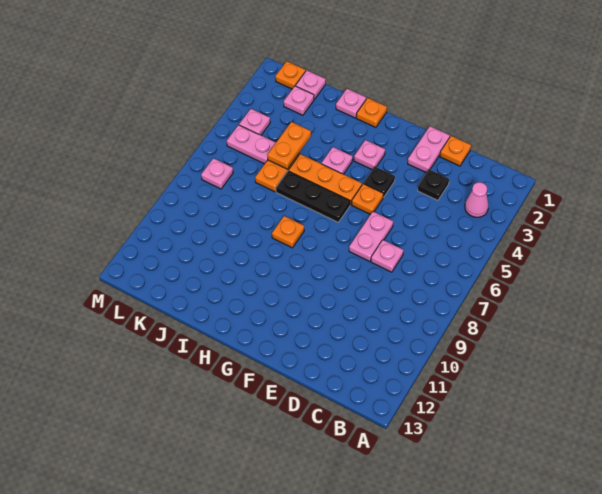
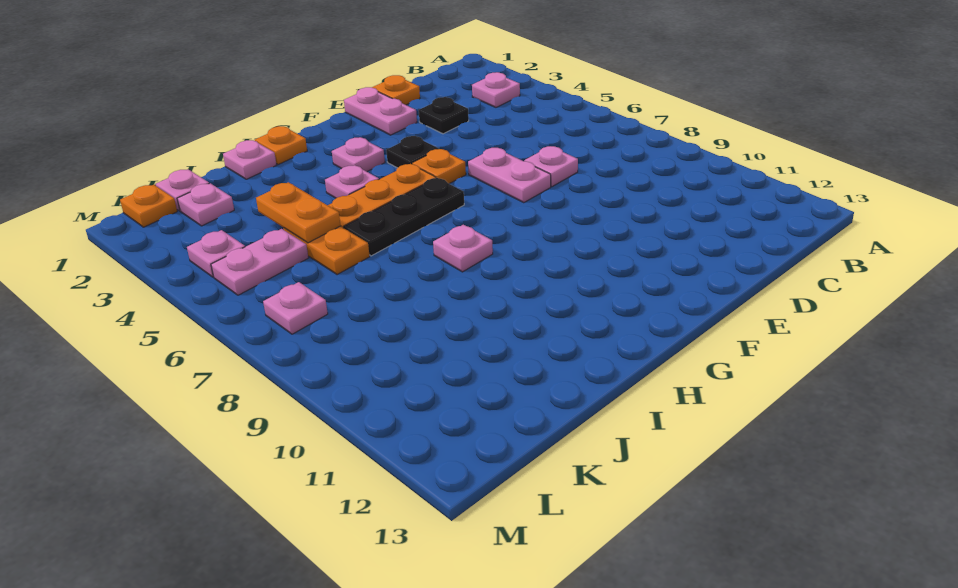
pink 1x1 cone [465,182,488,217] -> pink 1x1 plate [472,72,520,107]
orange 1x1 plate [272,216,304,248] -> pink 1x1 plate [433,225,493,272]

